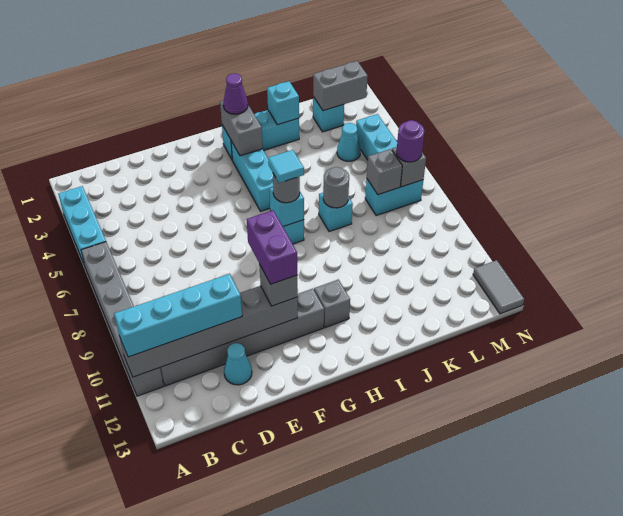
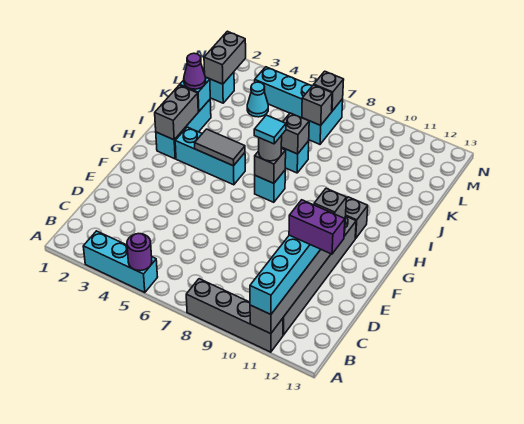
grey 1x6 brick [81,242,164,396] -> grey 1x4 brick [186,279,283,352]
cyan 1x1 cone [224,343,252,385] -> none
purple 1x2 brick [247,210,297,284] -> purple 1x2 brick moved to [289,200,345,254]
grey 1x2 brick [220,101,263,156] -> grey 1x2 brick turned to [155,85,198,140]
purple 1x1 cone [223,73,248,114] -> purple 1x1 cone moved to [184,53,206,89]
cyan 1x1 brick [269,187,304,227] -> grey 1x1 brick [255,148,286,183]
grey 1x1 round brick [323,167,349,208] -> grey 1x1 brick [281,113,309,154]
purple 1x1 round brick [397,120,424,162] -> purple 1x1 round brick moved to [127,234,152,271]
grey 1x2 tile [473,260,524,314] -> grey 1x2 tile moved to [195,129,245,166]

